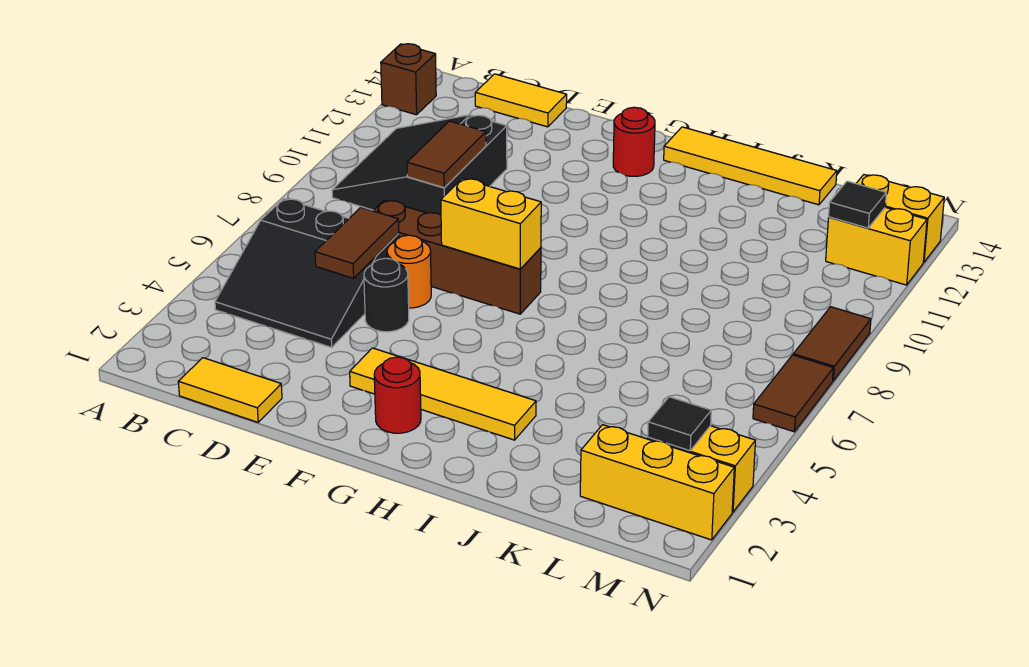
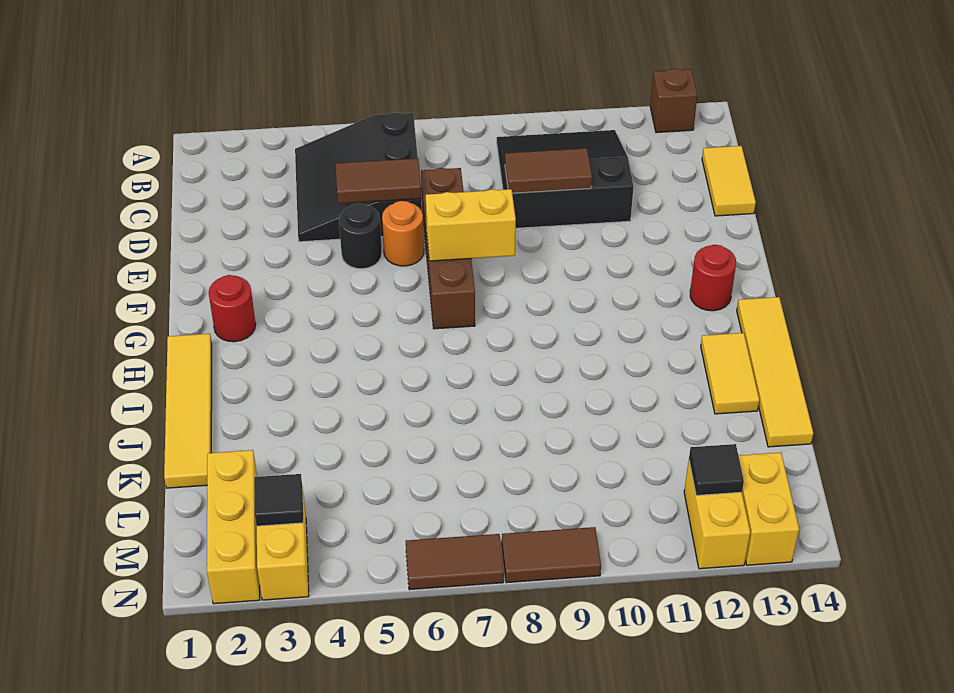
yellow 1x2 tile [178,358,282,422] -> yellow 1x2 tile moved to [701,333,759,414]
yellow 1x4 tile [350,348,536,440] -> yellow 1x4 tile moved to [164,334,212,488]
yellow 1x2 brick [441,178,541,269] -> yellow 1x2 brick turned to [426,189,516,261]

